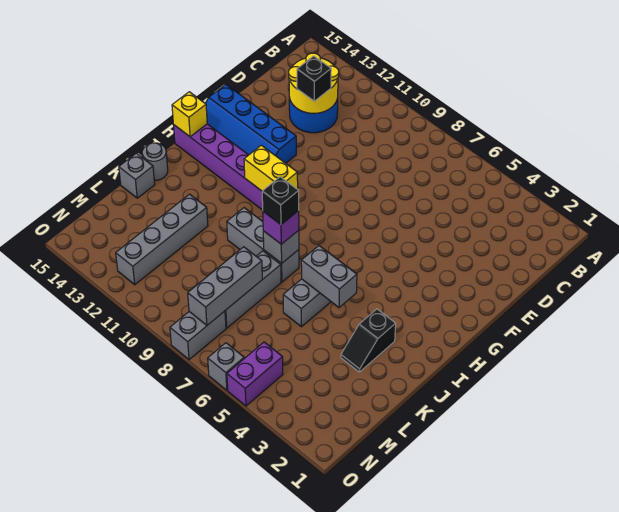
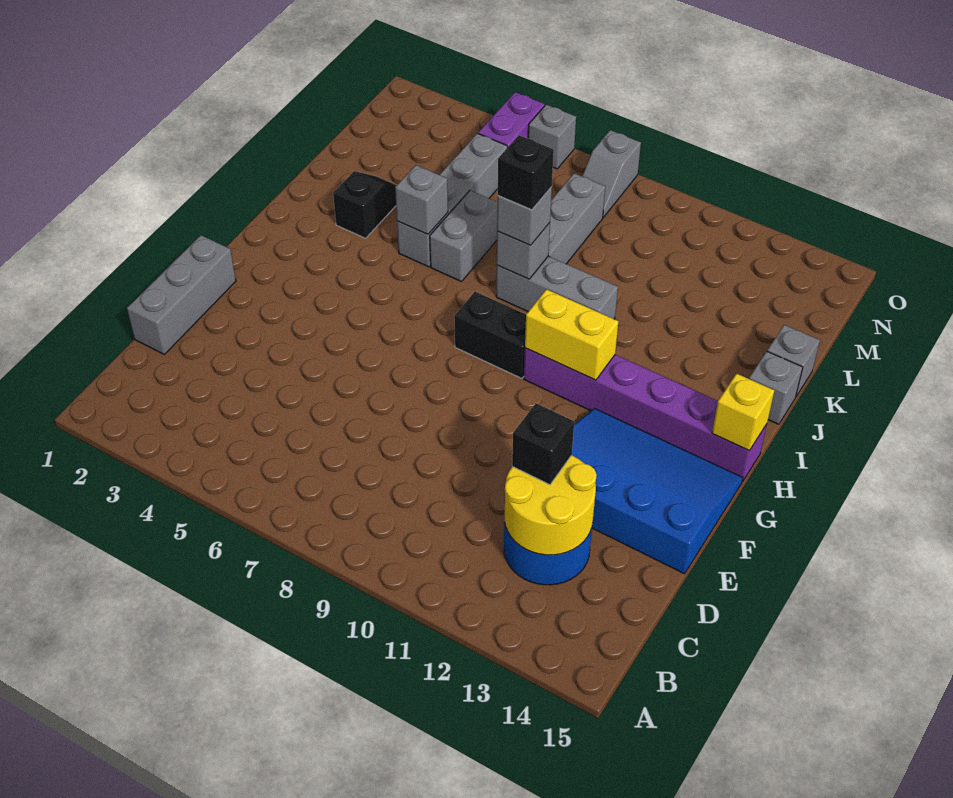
blue 2x4 slope [205,84,296,163] -> blue 3x4 slope [572,409,743,574]
none -> black 1x2 brick [454,292,526,378]
grey 1x2 brick [301,246,357,307] -> grey 1x1 brick [395,165,448,234]
purple 1x1 brick [263,211,299,244] -> grey 1x1 brick [497,187,552,245]
grey 1x1 round brick [142,143,168,180] -> grey 1x1 brick [749,351,803,424]
grey 1x4 brick [116,194,208,285] -> grey 1x4 brick moved to [397,133,507,267]
grey 1x3 brick [188,247,262,325] -> grey 1x3 brick moved to [127,235,236,354]
grey 1x2 brick [170,311,226,360] -> grey 1x2 slope [582,130,641,217]

